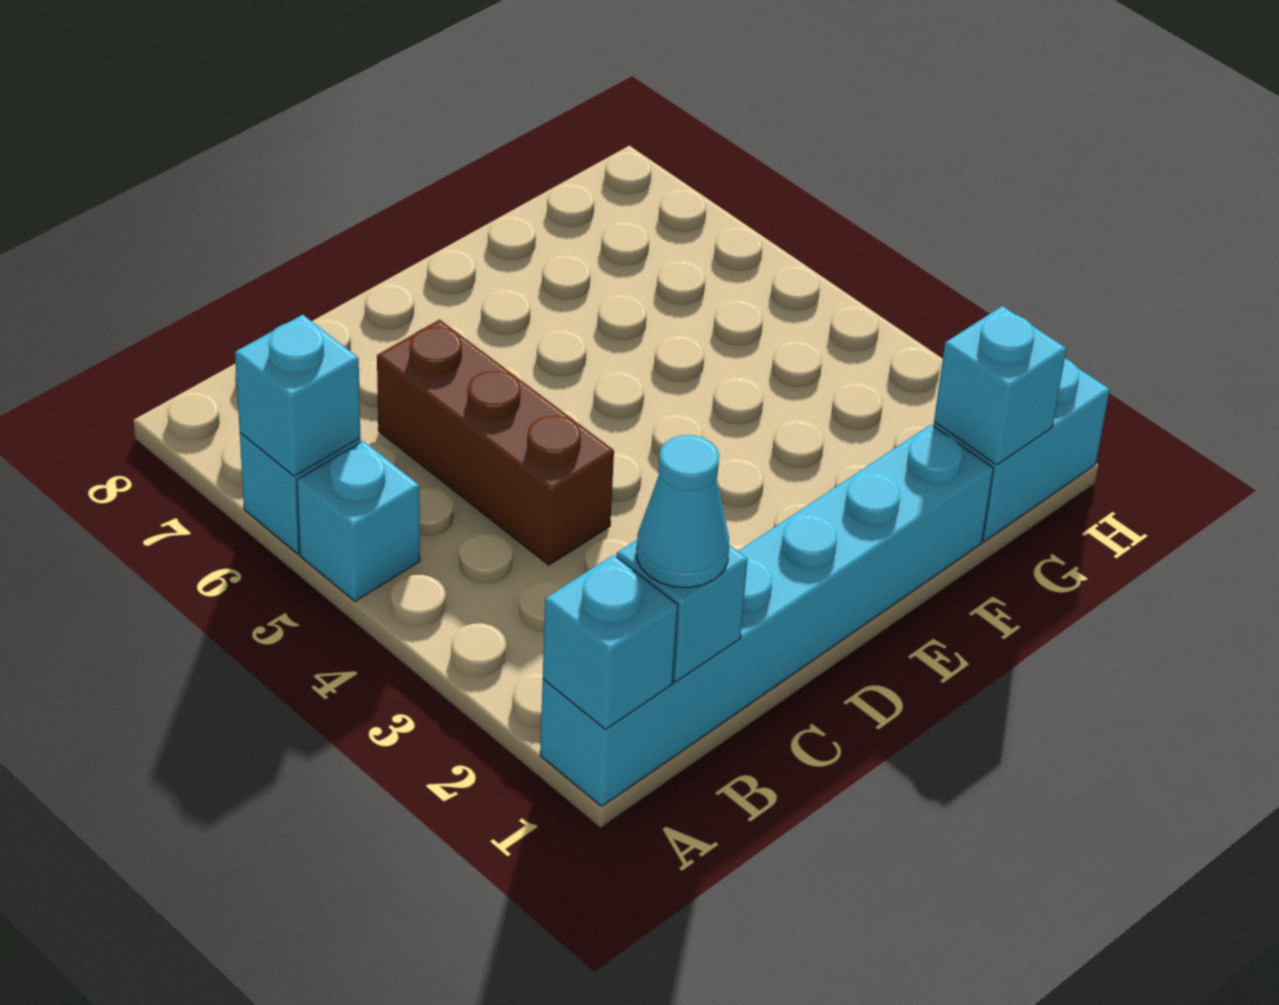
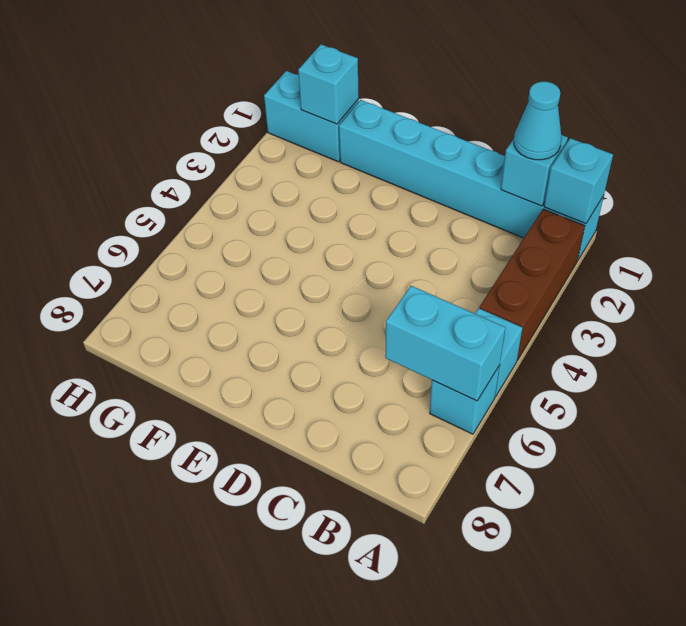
cyan 1x1 brick [235,315,360,476] -> cyan 1x2 brick [385,286,505,401]
brown 1x3 brick [377,320,614,565] -> brown 1x3 brick moved to [479,209,585,360]

